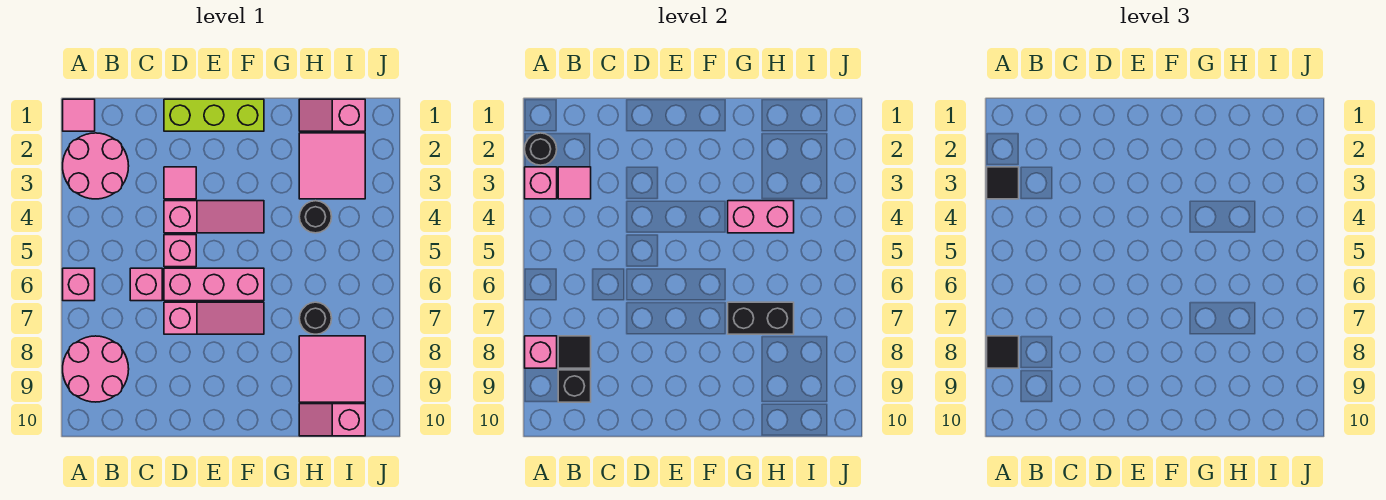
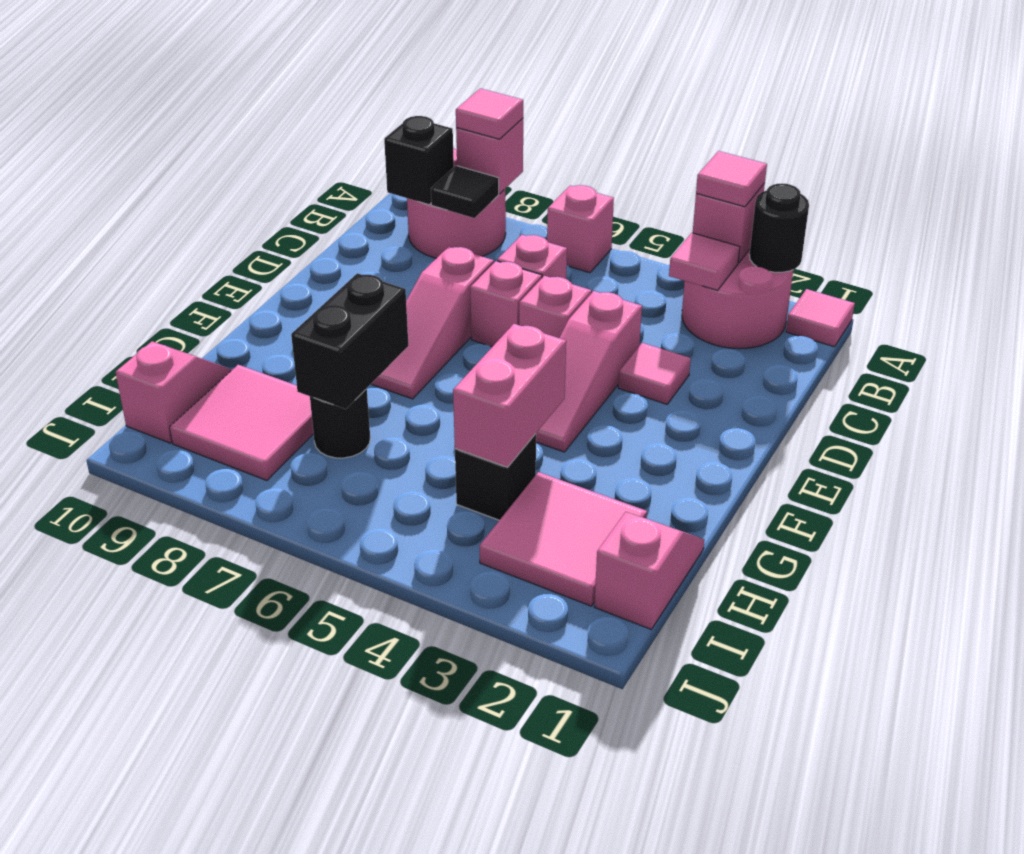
black 1x1 tile [987,167,1019,199] -> pink 1x1 tile [696,151,767,207]
black 1x1 tile [987,336,1019,368] -> pink 1x1 tile [456,88,523,139]
lime 1x3 brick [164,99,264,131] -> none
pink 1x3 brick [164,268,264,301] -> pink 1x1 brick [470,261,542,347]
black 1x1 round brick [299,201,332,233] -> black 1x1 brick [455,434,536,520]

